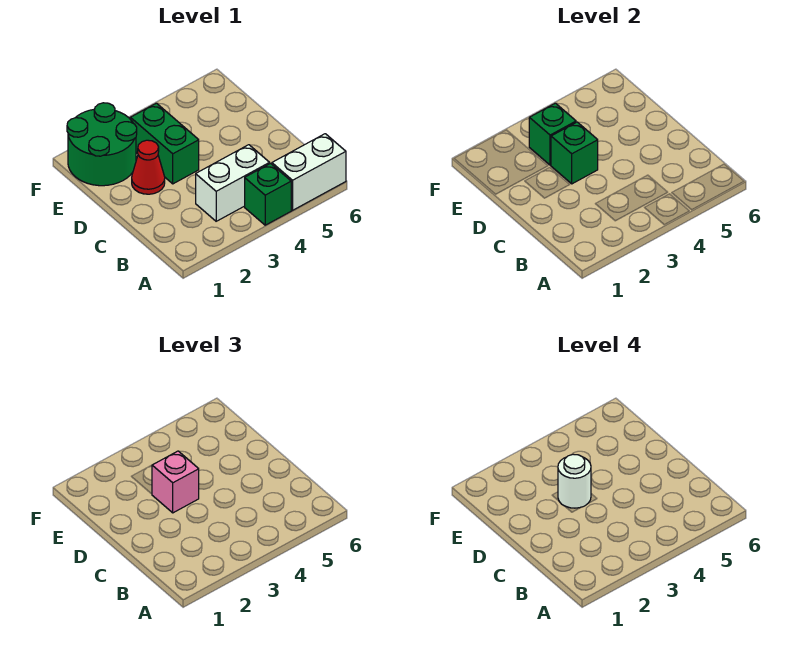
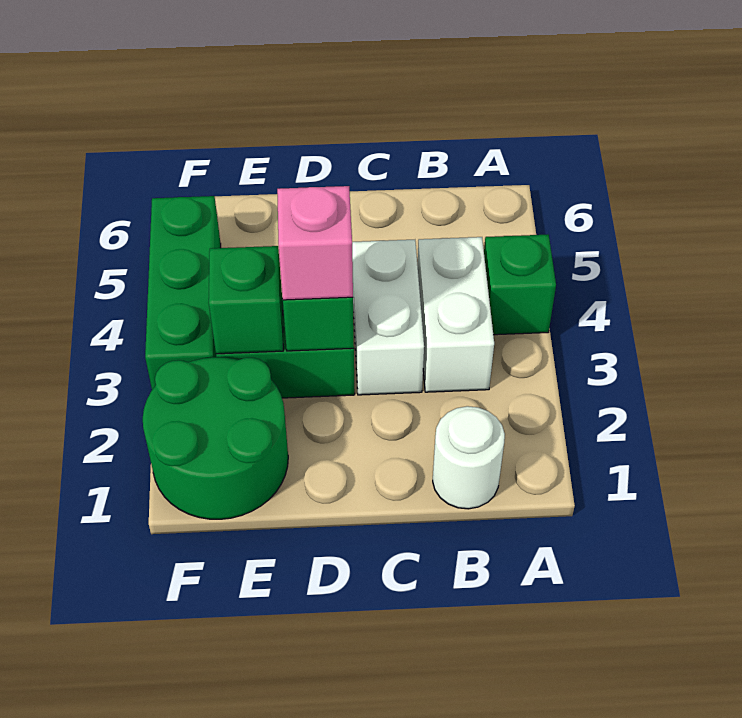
white 1x2 brick [272,134,346,210] -> white 1x2 brick moved to [352,240,424,395]
red 1x1 cone [132,140,165,194] -> none
white 1x1 round brick [558,454,591,508] -> white 1x1 round brick moved to [433,406,505,509]
none -> green 1x3 brick [145,196,221,390]

